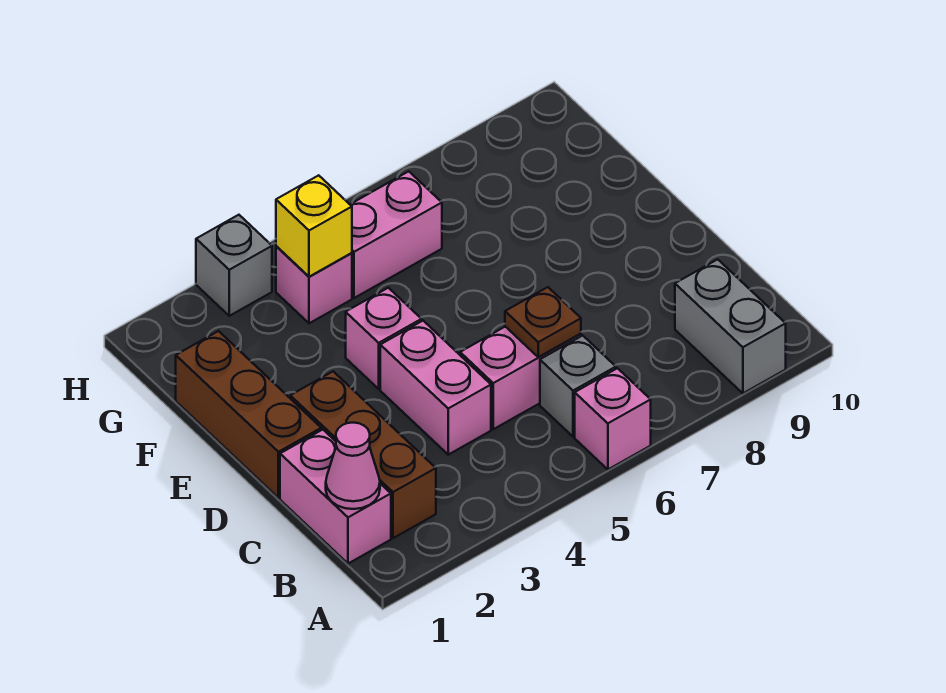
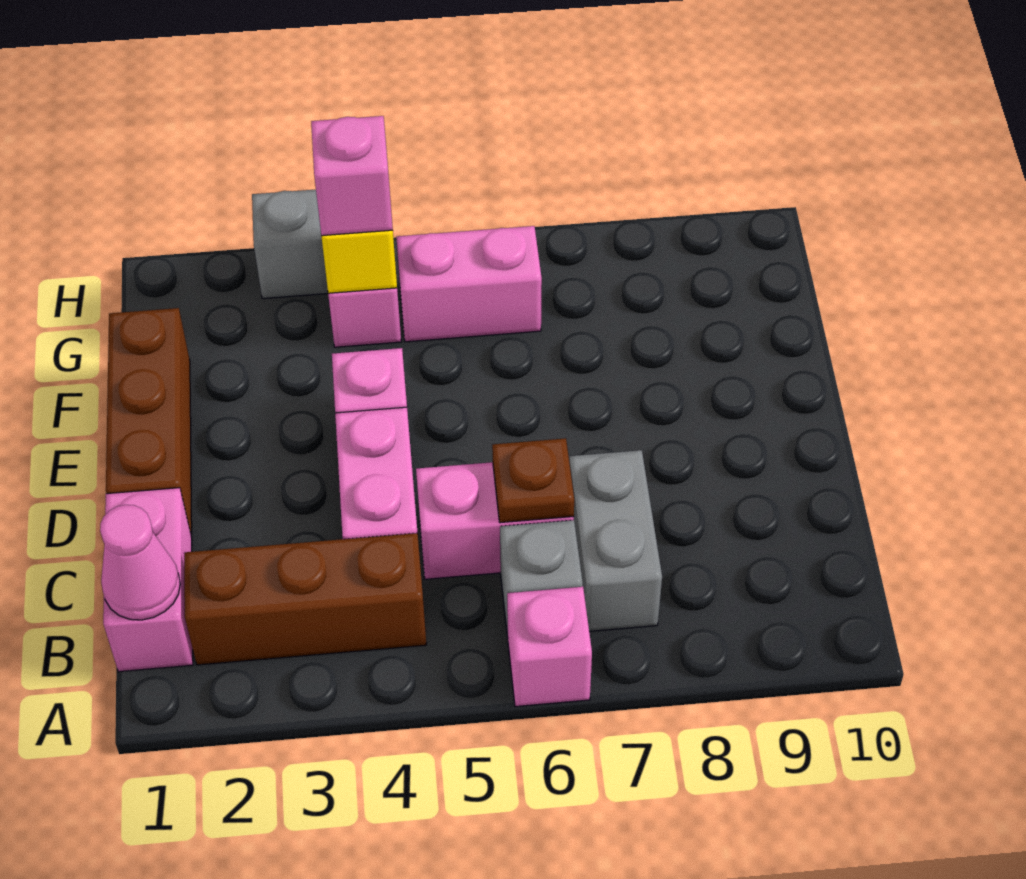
grey 1x2 brick [675,259,786,393] -> grey 1x2 brick moved to [569,450,662,631]
brown 1x3 brick [290,371,436,538] -> brown 1x3 brick turned to [184,533,426,665]
none -> pink 1x1 brick [311,116,393,236]

